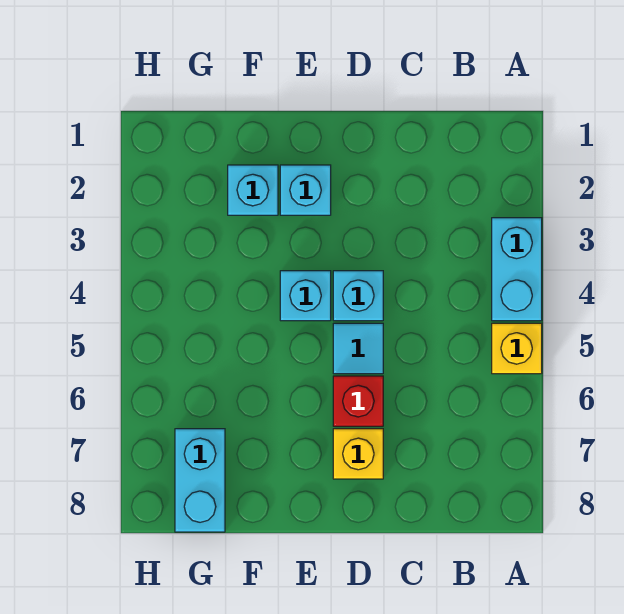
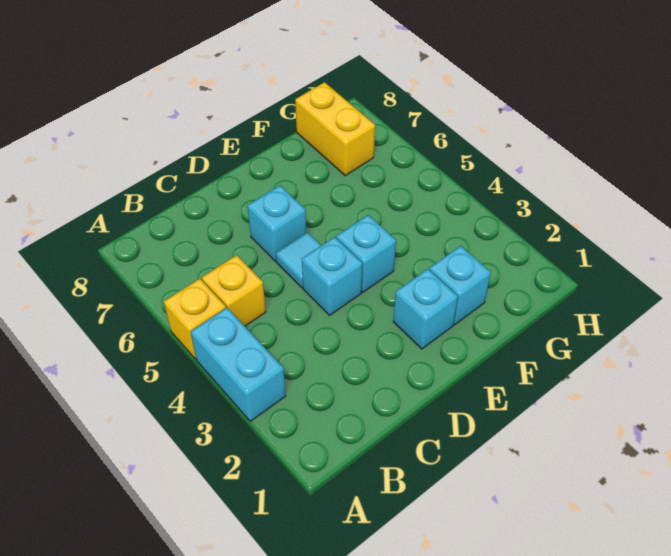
red 1x1 brick [333,376,383,426] -> cyan 1x1 brick [247,185,306,261]
yellow 1x1 brick [333,429,383,479] -> yellow 1x1 brick moved to [202,255,266,326]
cyan 1x2 brick [175,429,225,532] -> yellow 1x2 brick [295,82,375,176]

